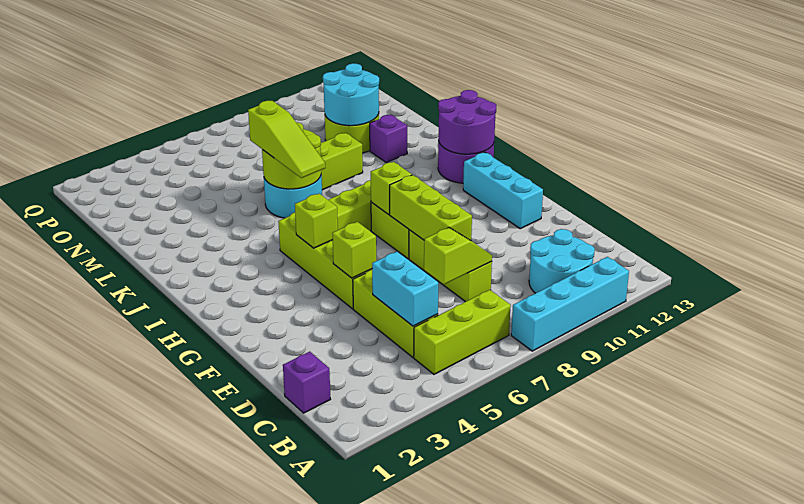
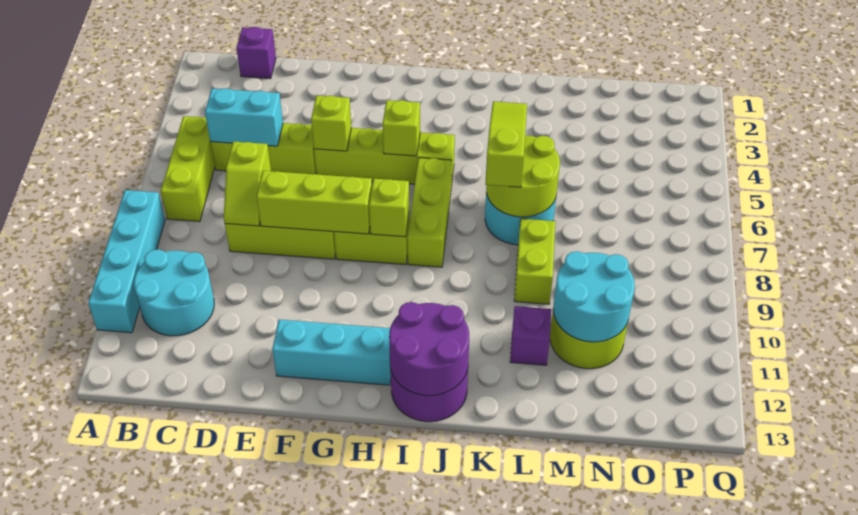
lime 1x3 slope [248,101,325,178] -> lime 1x3 slope turned to [485,101,527,187]

